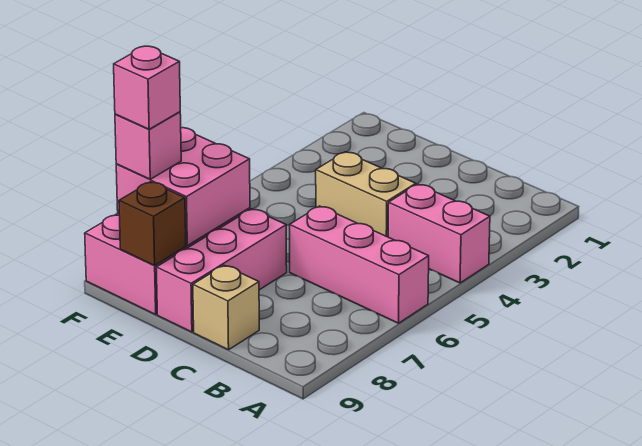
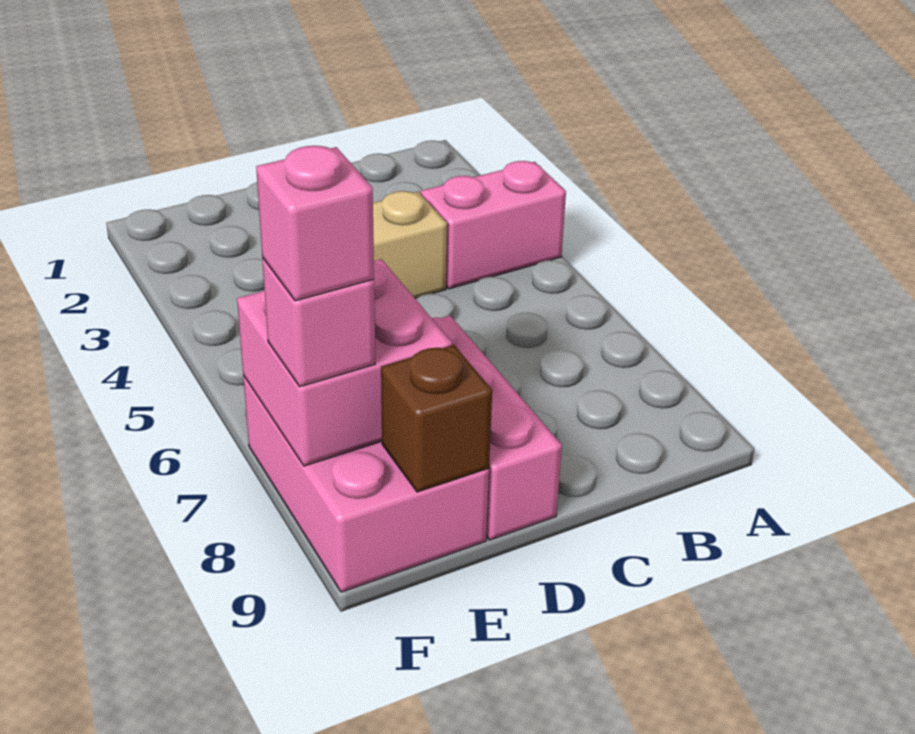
pink 1x3 brick [290,206,429,323] -> none
tan 1x1 brick [193,265,259,350] -> none

